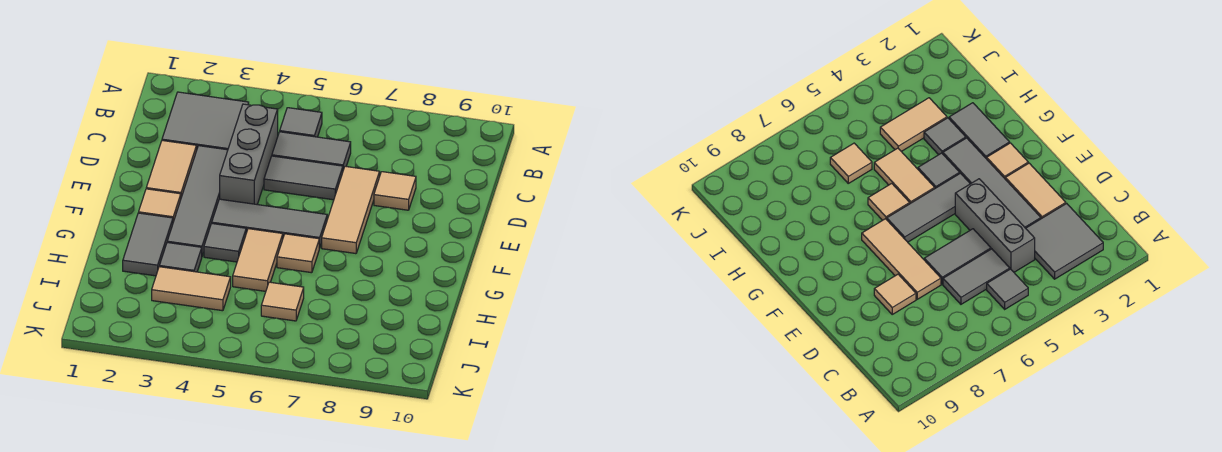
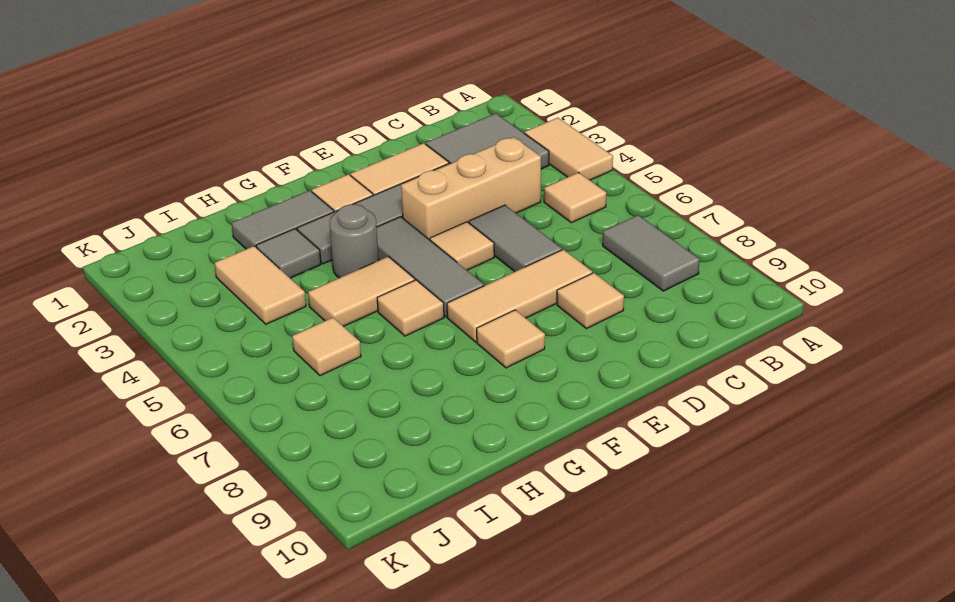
none -> tan 1x2 tile [524,118,613,180]
grey 1x1 tile [280,108,322,137] -> tan 1x1 tile [544,173,606,223]
grey 1x3 brick [220,104,278,204] -> tan 1x3 brick [401,137,541,240]
grey 1x2 tile [272,132,351,170] -> grey 1x2 tile moved to [603,215,700,291]
none -> tan 1x1 tile [430,222,494,270]
none -> tan 1x1 tile [477,310,545,368]
grey 1x1 tile [204,223,246,262] -> grey 1x1 round brick [329,204,378,278]

